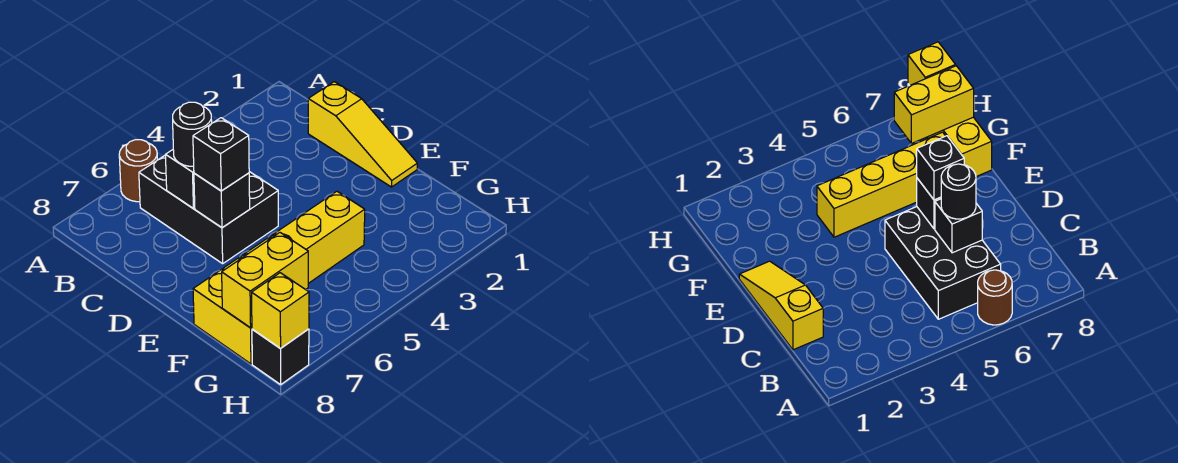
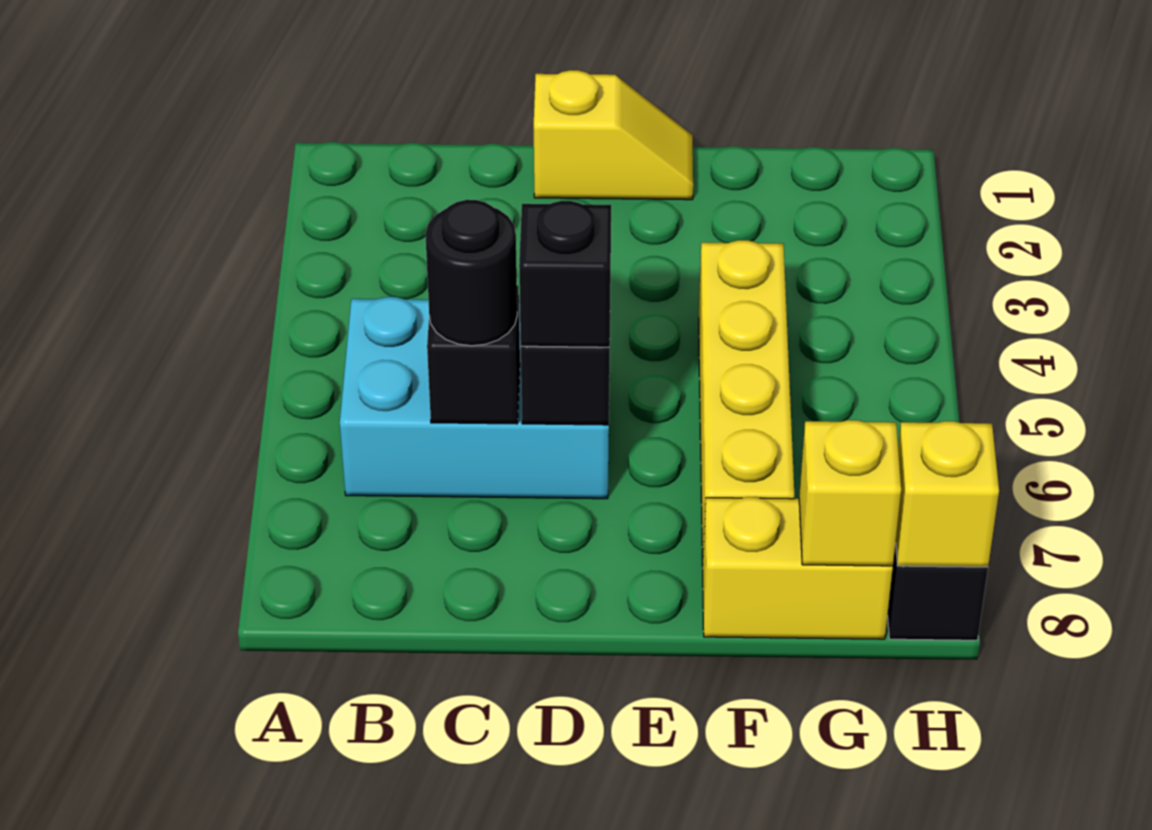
brown 1x1 round brick [119,140,157,202] -> none
black 2x3 brick [139,156,278,264] -> cyan 2x3 brick [340,297,610,499]
yellow 1x3 slope [308,82,417,187] -> yellow 1x2 slope [534,70,693,200]
yellow 1x2 brick [222,233,308,328] -> yellow 1x1 brick [799,420,901,566]

